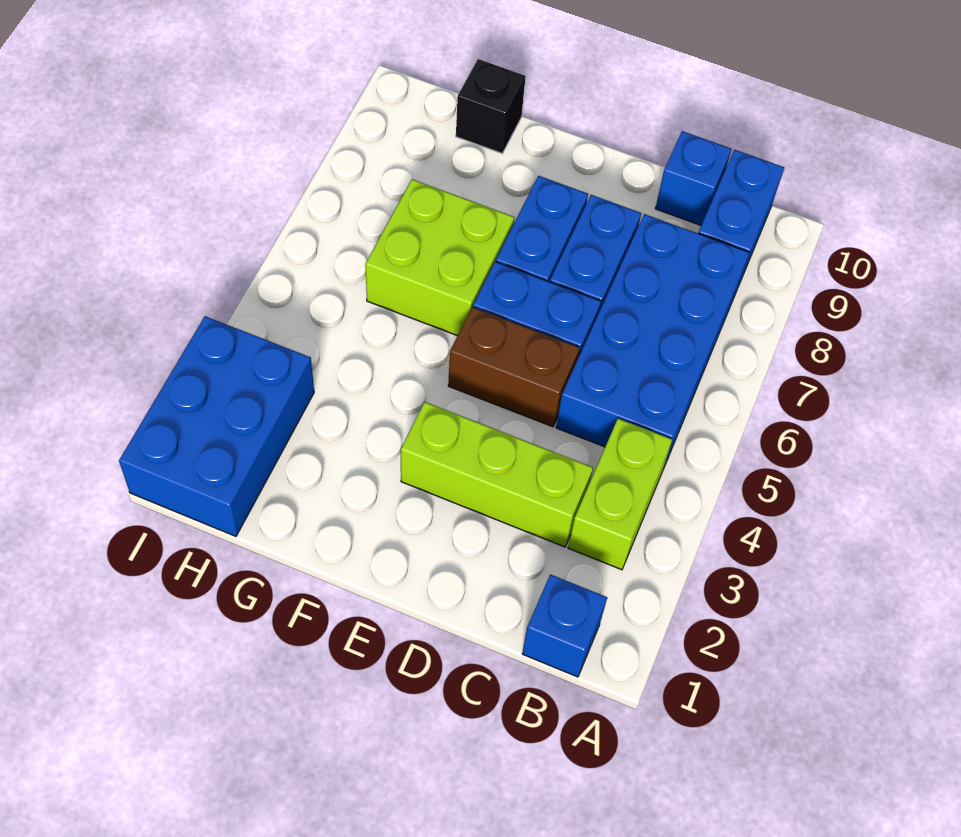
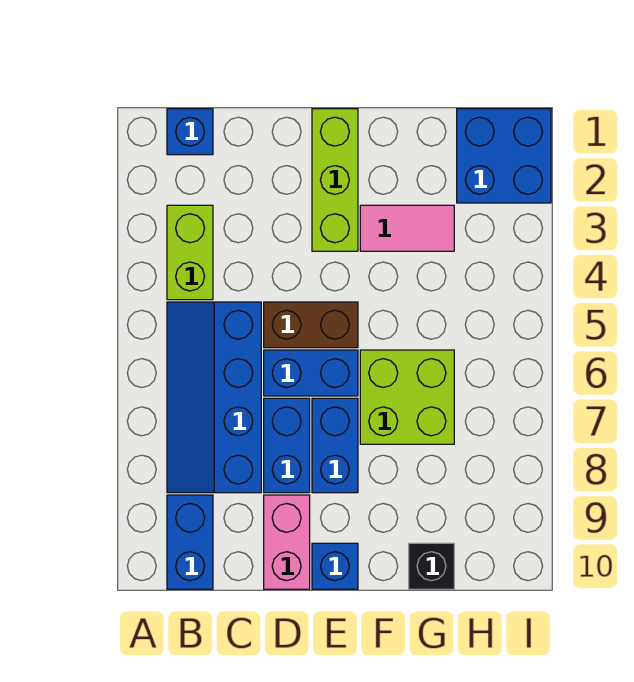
blue 2x4 brick [556,214,750,464] -> blue 2x4 slope [167,302,261,493]
lime 1x3 brick [401,402,593,547] -> lime 1x3 brick turned to [312,109,358,251]
blue 1x1 brick [655,131,731,225] -> blue 1x1 brick moved to [312,543,358,589]
none -> pink 1x2 brick [264,495,310,589]
none -> pink 1x2 tile [360,205,454,251]
blue 2x3 brick [119,316,314,536] -> blue 2x2 brick [457,109,551,203]

